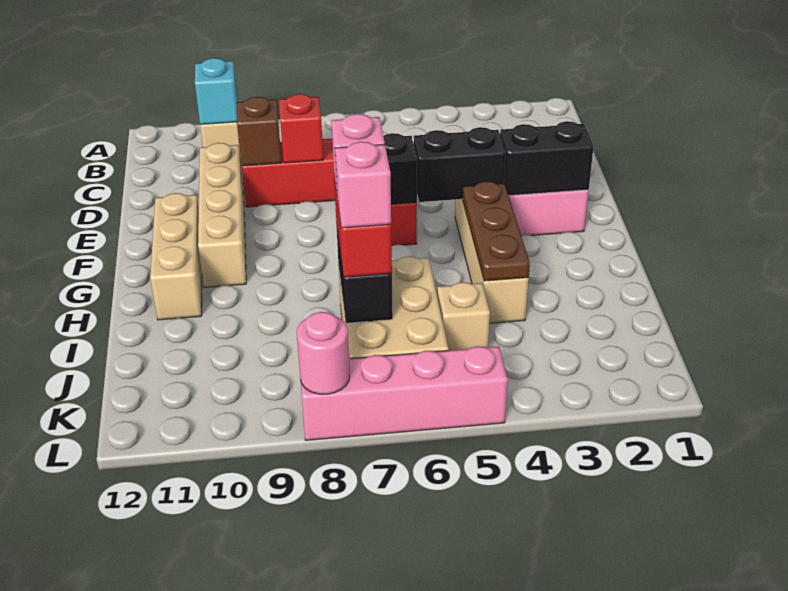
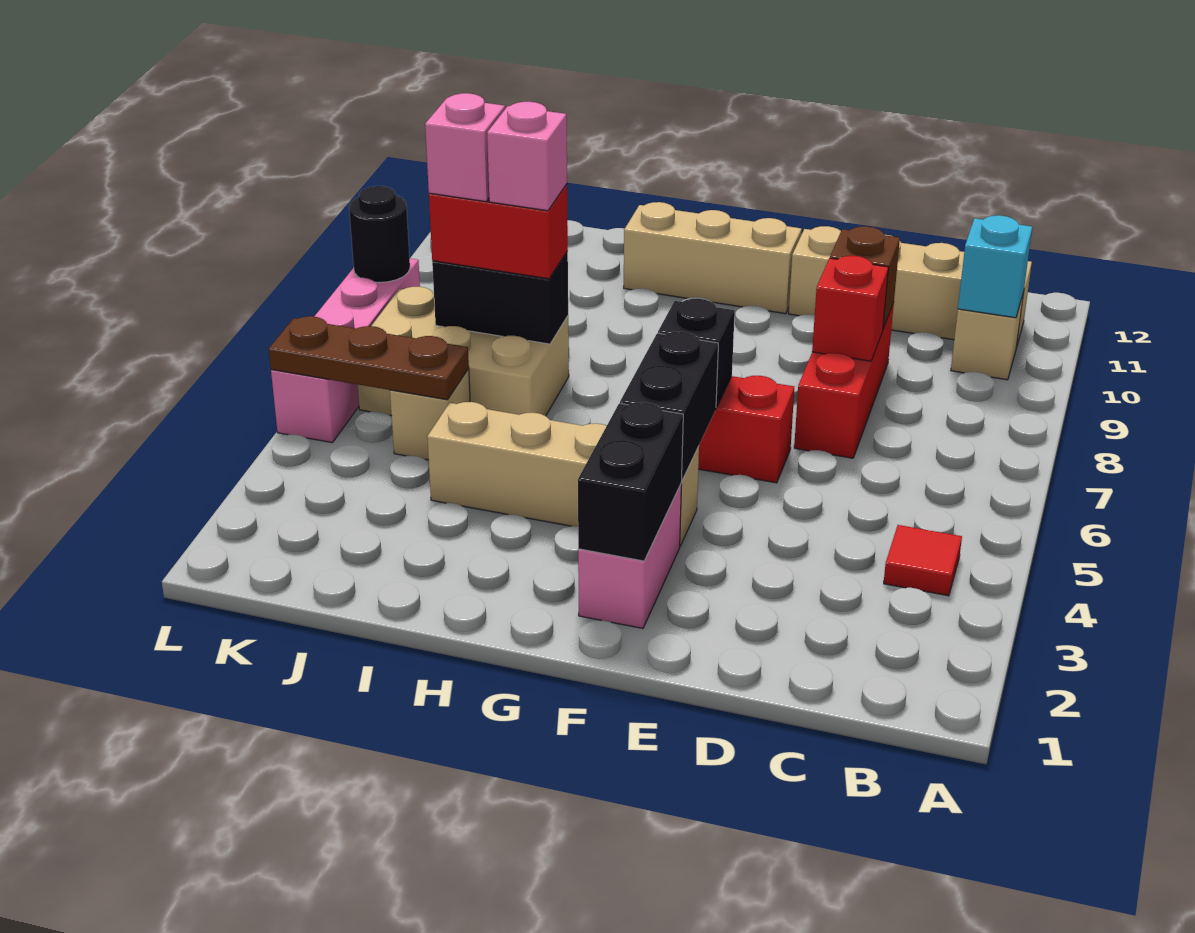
none -> red 1x1 tile [884,525,962,596]
tan 1x4 brick [198,143,246,287] -> tan 1x4 brick moved to [789,226,1032,348]
brown 1x3 plate [463,181,530,281] -> brown 1x3 plate moved to [269,316,469,400]
pink 1x1 round brick [297,312,350,394] -> black 1x1 round brick [349,186,410,282]

